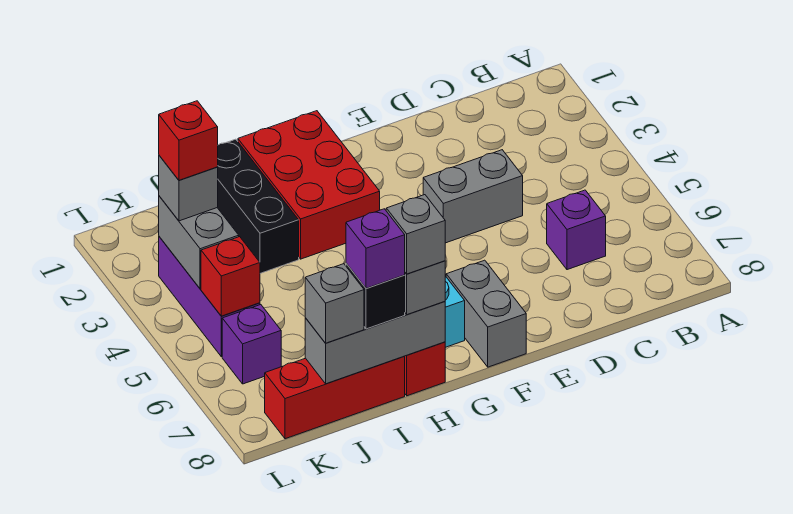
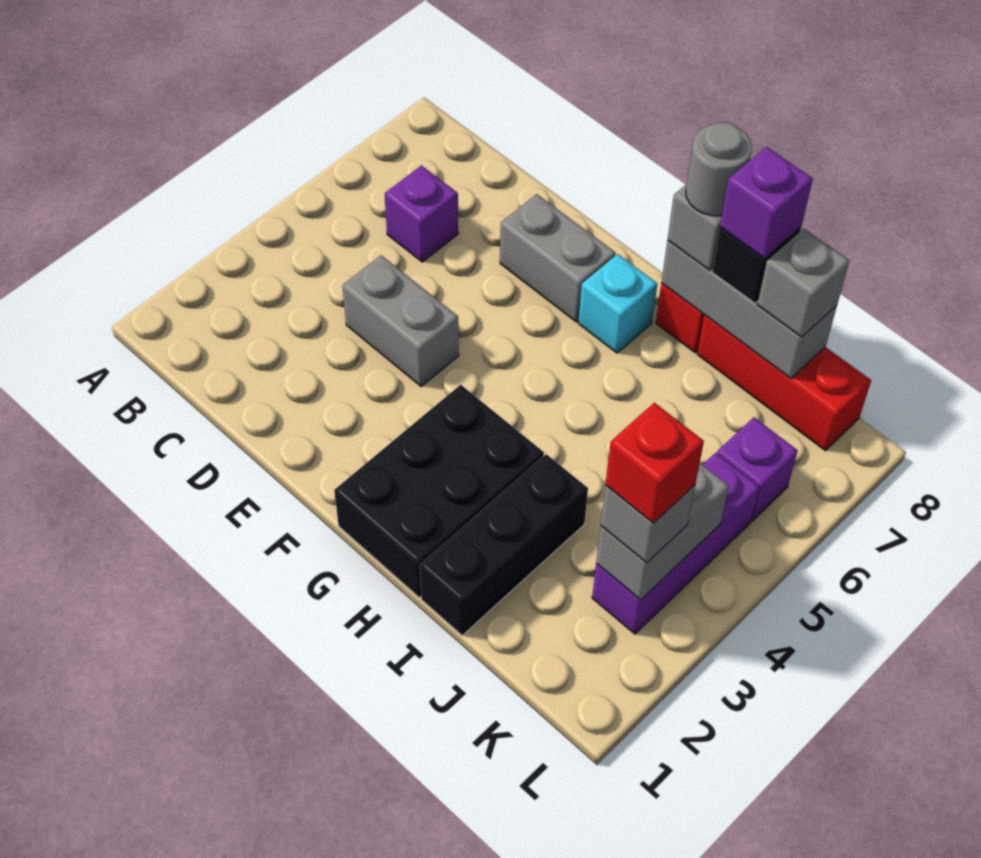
grey 1x2 brick [446,260,526,367] -> grey 1x2 brick turned to [500,194,616,322]
red 2x3 brick [238,111,380,259] -> black 2x3 brick [334,385,544,597]
grey 1x1 brick [386,195,445,274] -> grey 1x1 round brick [686,123,752,216]
red 1x1 brick [201,237,260,316] -> none

